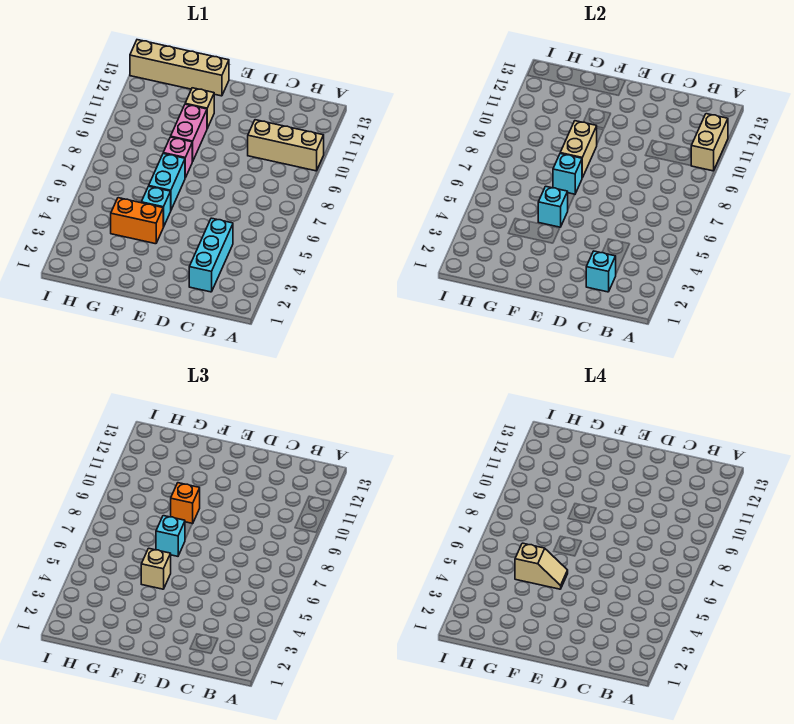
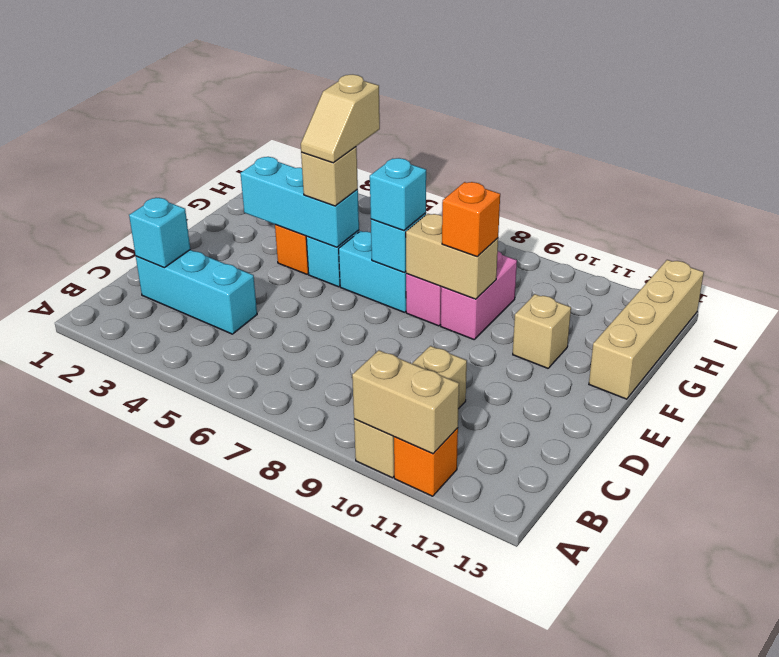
none -> orange 1x1 brick [394,428,458,496]
cyan 1x1 brick [538,186,568,227] -> cyan 1x3 brick [241,157,359,247]
pink 1x2 brick [171,104,207,161] -> pink 1x2 brick turned to [441,251,517,339]

